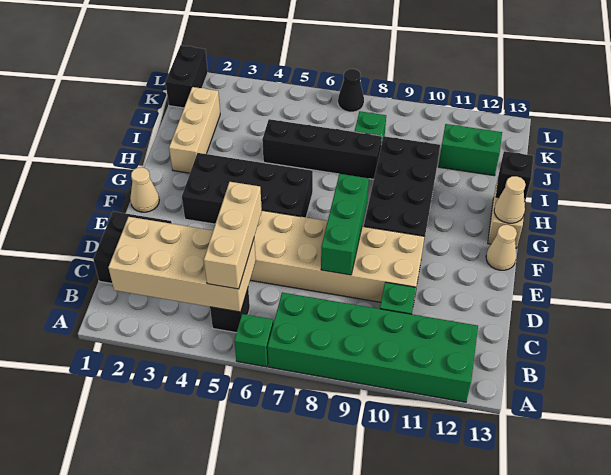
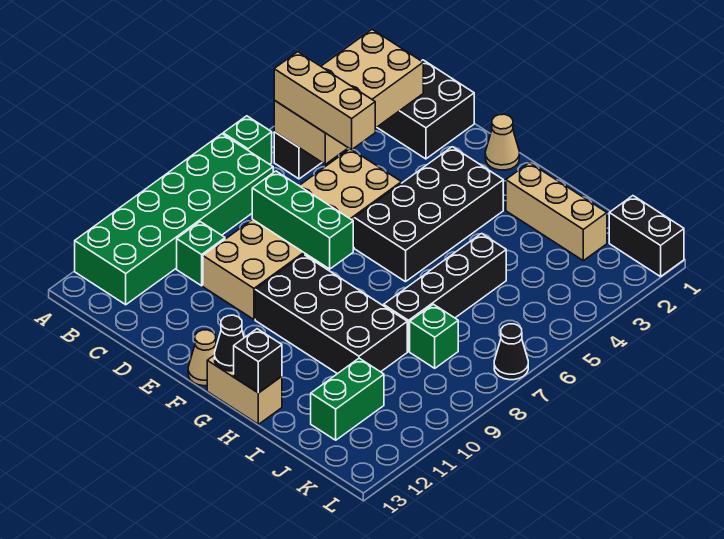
tan 1x1 cone [494,176,526,223] -> black 1x1 cone [215,315,244,371]

